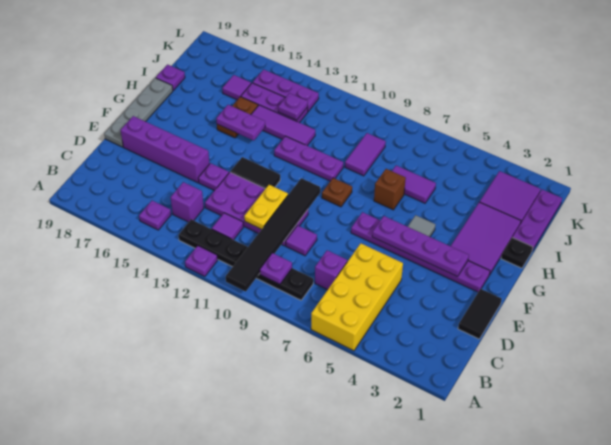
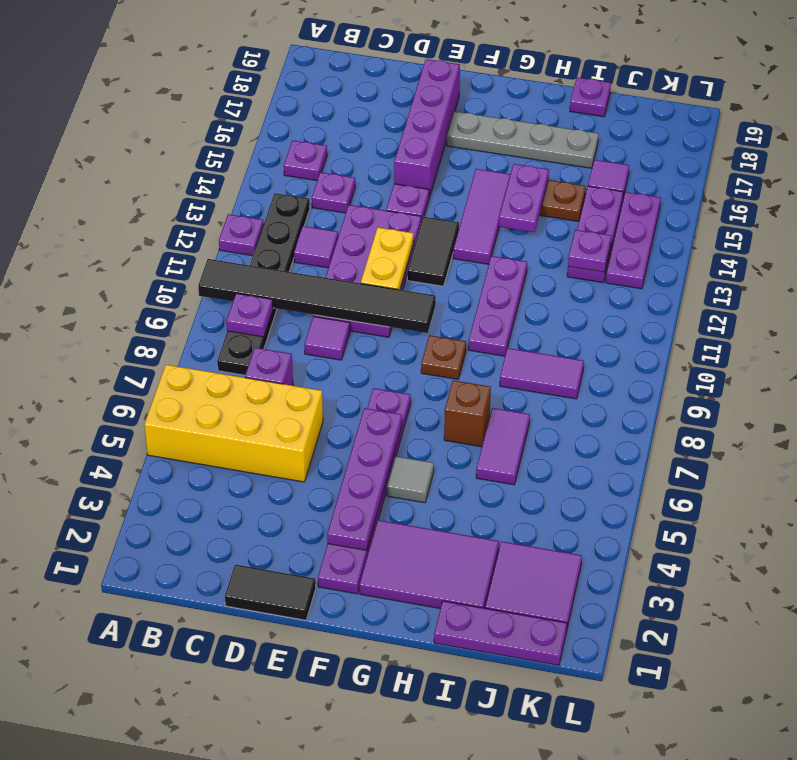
purple 1x1 brick [170,182,204,222] -> purple 1x1 plate [312,172,355,213]
yellow 1x2 plate [244,185,288,229] -> yellow 1x2 plate turned to [361,227,413,290]
grey 1x4 plate [104,78,173,147] -> grey 1x4 plate moved to [447,111,599,168]
black 1x1 plate [501,238,533,268] -> none
purple 1x3 tile [251,105,315,146] -> purple 1x3 tile moved to [453,169,511,264]

